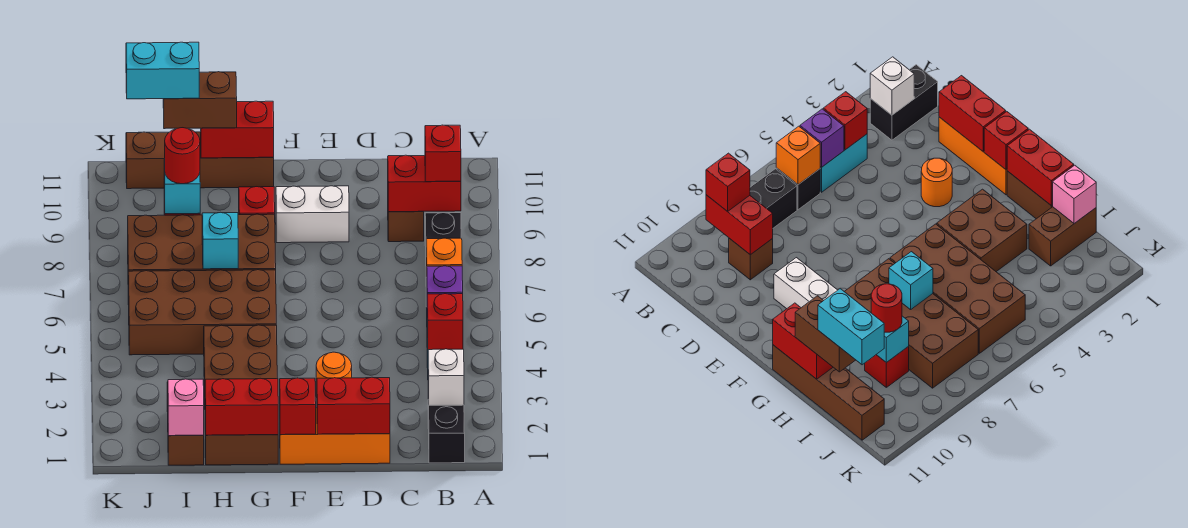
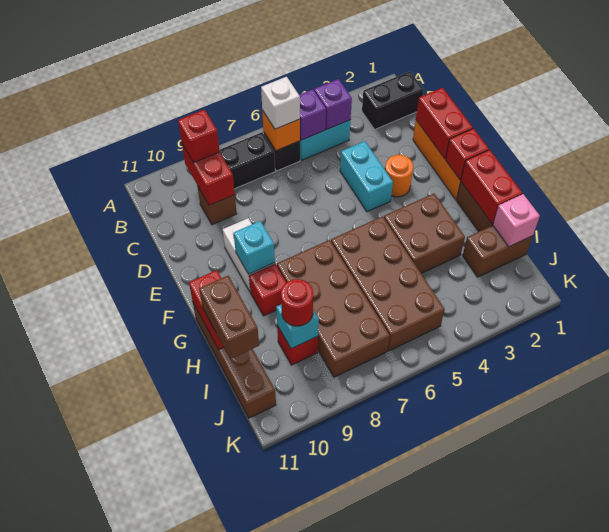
white 1x1 brick [428,349,464,405] -> white 1x1 brick moved to [261,77,300,129]
red 1x1 brick [427,294,463,350] -> purple 1x1 brick [314,79,352,129]
cyan 1x1 brick [202,212,238,269] -> cyan 1x1 brick moved to [234,221,275,274]
cyan 1x2 brick [126,42,199,99] -> cyan 1x2 brick moved to [340,141,393,212]

